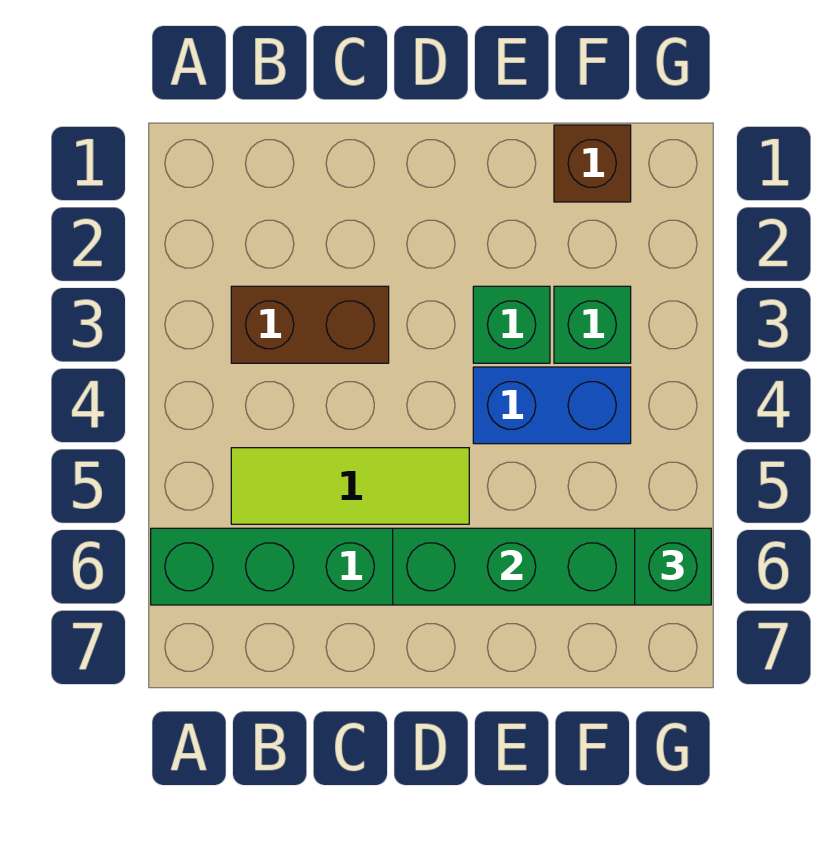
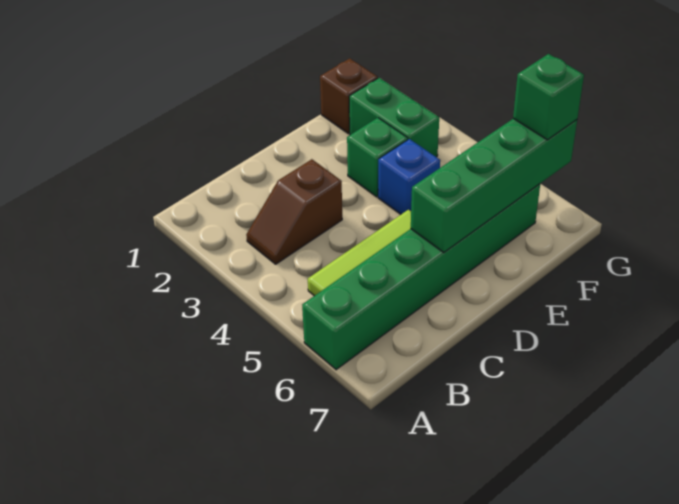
brown 1x2 brick [231,286,389,363] -> brown 1x2 slope [246,159,342,264]
blue 1x2 brick [473,367,631,444] -> blue 1x1 brick [378,139,440,214]
green 1x1 brick [554,286,631,363] -> green 1x2 brick [349,78,439,157]

